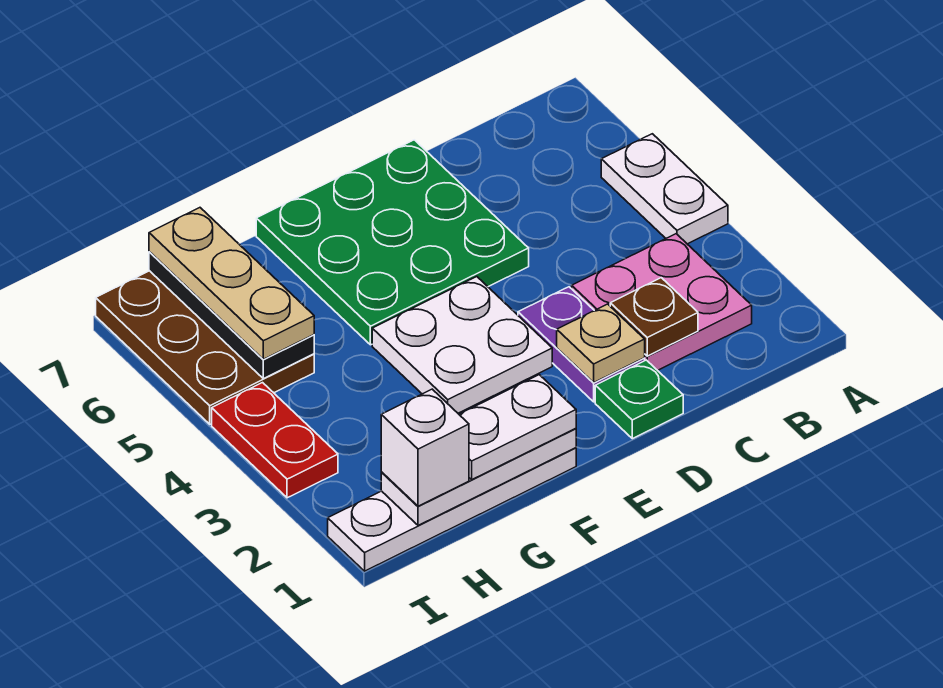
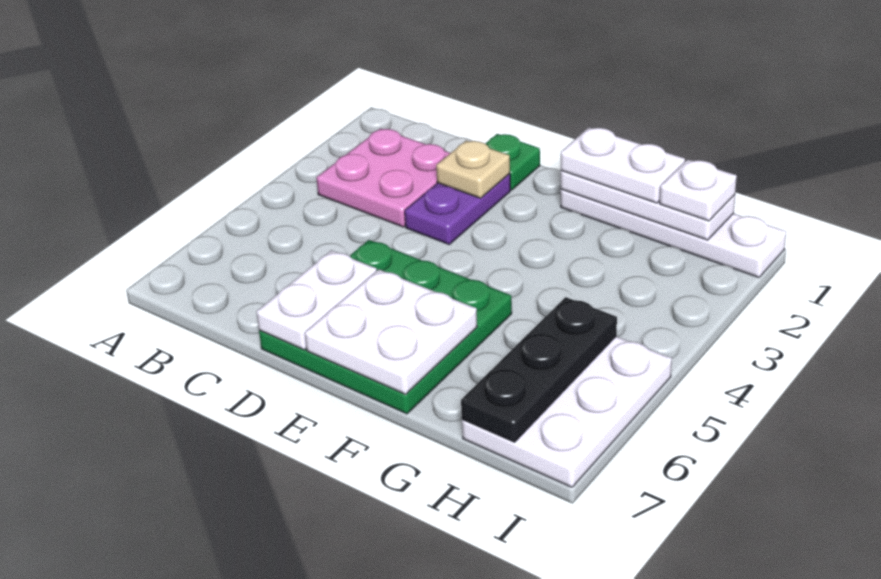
white 1x2 plate [601,134,728,244] -> white 1x2 plate moved to [256,250,377,350]
brown 1x1 plate [610,278,698,356] -> none
white 2x2 plate [372,277,552,413] -> white 2x2 plate moved to [305,269,477,394]
white 1x1 brick [381,389,469,506] -> white 1x1 plate [660,159,737,221]
brown 2x3 plate [96,271,314,424] -> white 2x3 plate [462,336,672,487]
tan 1x3 plate [149,208,314,359] -> none
red 1x2 plate [212,383,338,498] -> none

